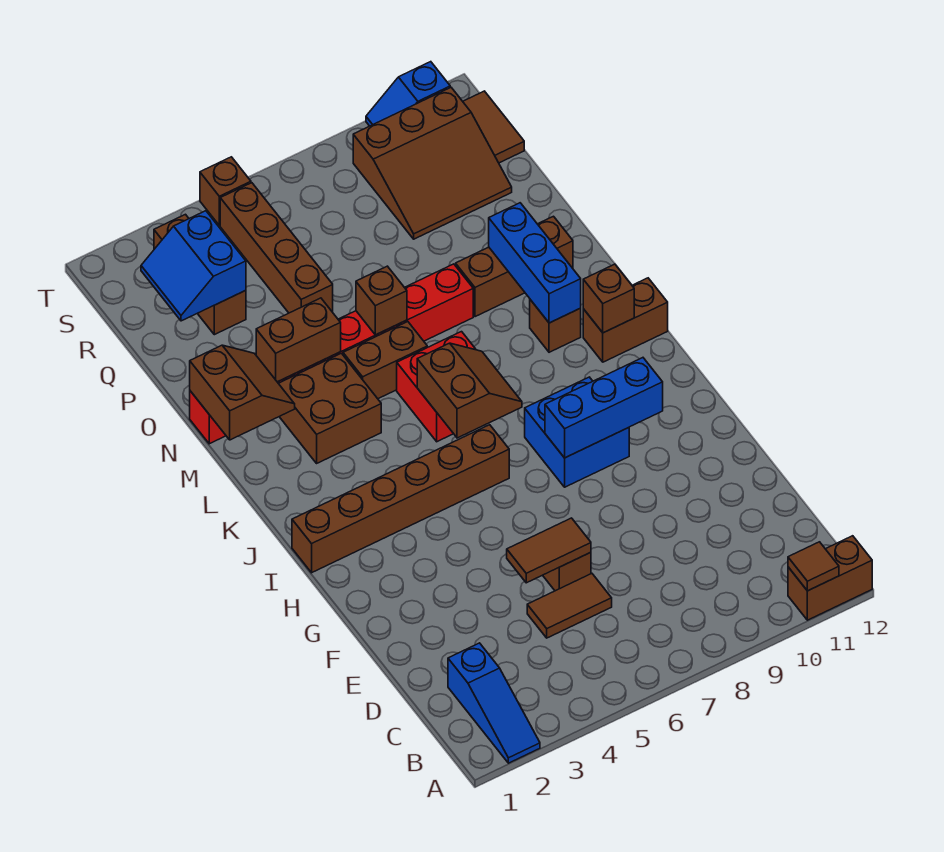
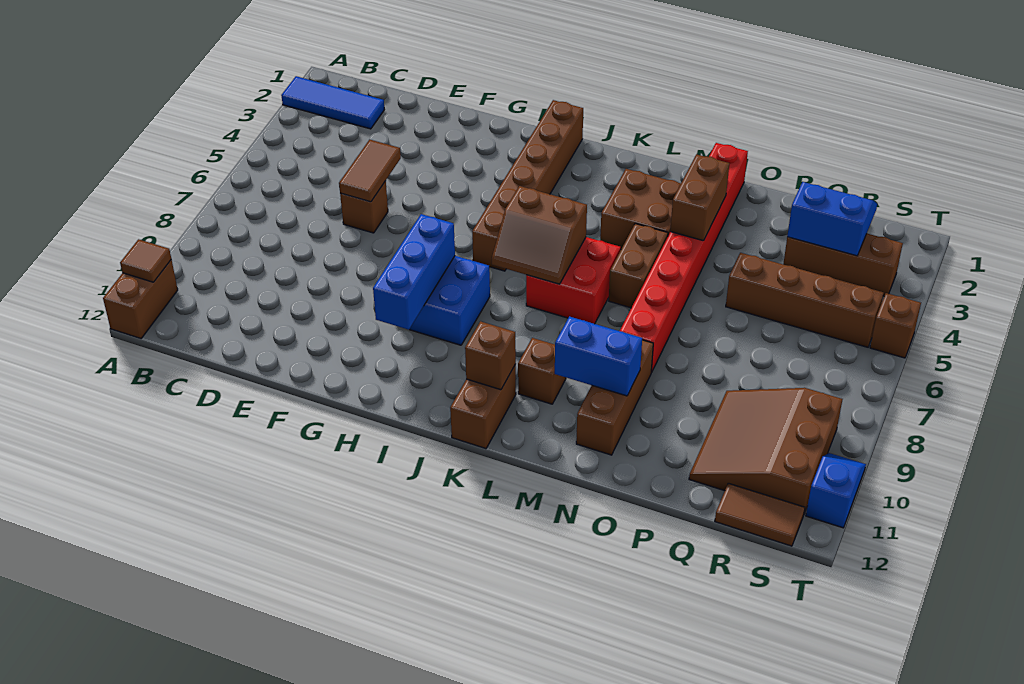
blue 1x3 slope [448,643,540,763] -> blue 1x3 tile [281,76,384,129]
brown 1x2 tile [527,574,612,638] -> none
blue 1x3 brick [489,203,581,323] -> blue 1x2 brick [555,316,642,396]
brown 2x2 slope [190,345,295,440] -> none
brown 1x1 brick [356,266,407,335] -> none

